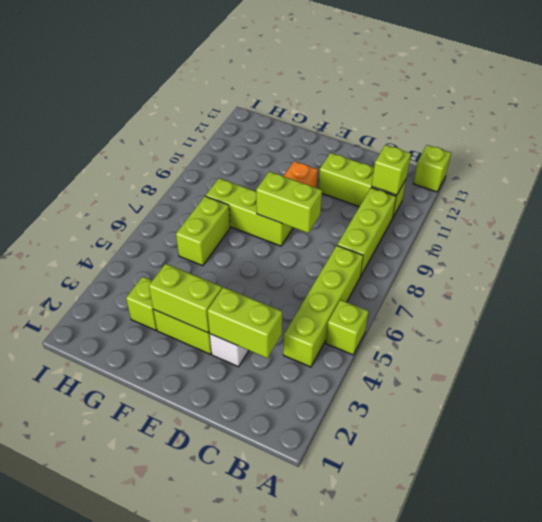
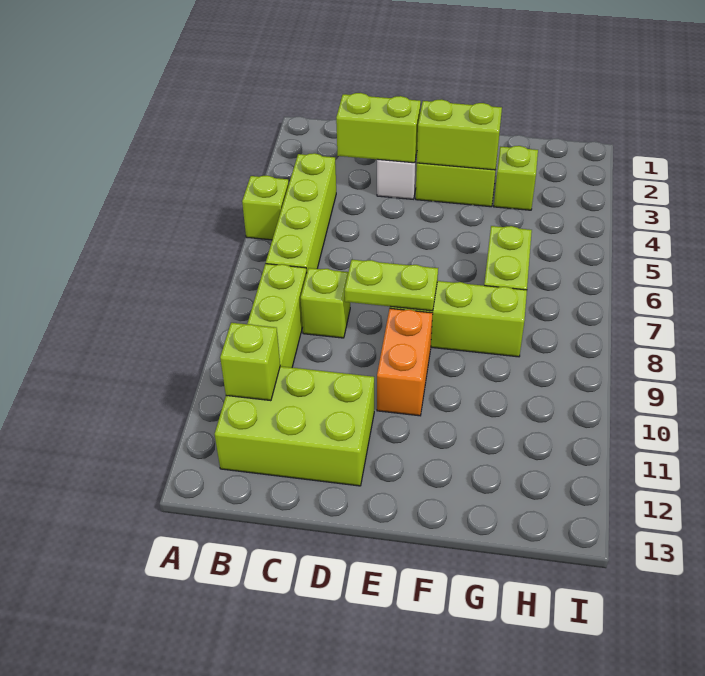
lime 1x1 brick [413,145,451,192] -> lime 1x1 brick moved to [301,268,350,338]
lime 1x3 brick [318,153,406,217] -> lime 2x3 brick [215,366,374,486]
lime 1x2 brick [256,171,322,233] -> lime 1x2 plate [345,260,438,311]

